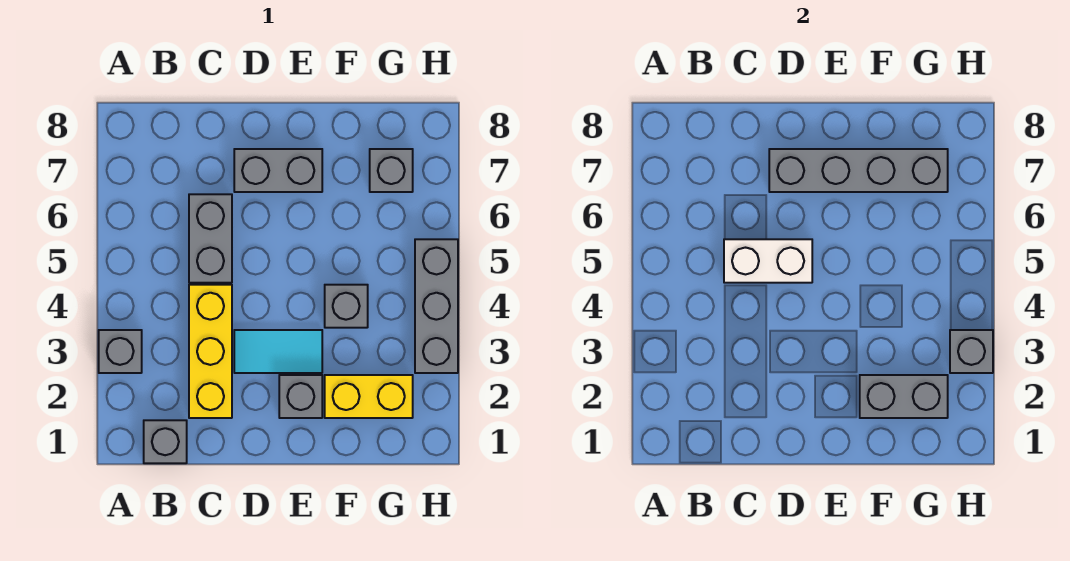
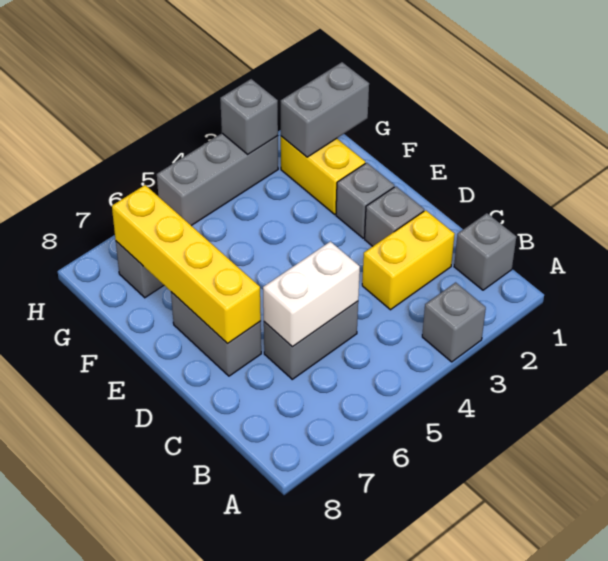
yellow 1x3 brick [189,285,232,418] -> yellow 1x2 brick [362,210,455,310]
white 1x2 brick [724,239,812,283] -> white 1x2 brick turned to [263,241,360,347]
cyan 1x2 tile [234,330,322,373] -> none
grey 1x4 brick [769,149,948,192] -> yellow 1x4 brick [112,185,261,344]
grey 1x2 brick [860,375,948,418] -> grey 1x2 brick turned to [281,62,369,157]
grey 1x1 brick [325,285,368,328] -> grey 1x1 brick moved to [365,186,424,246]

